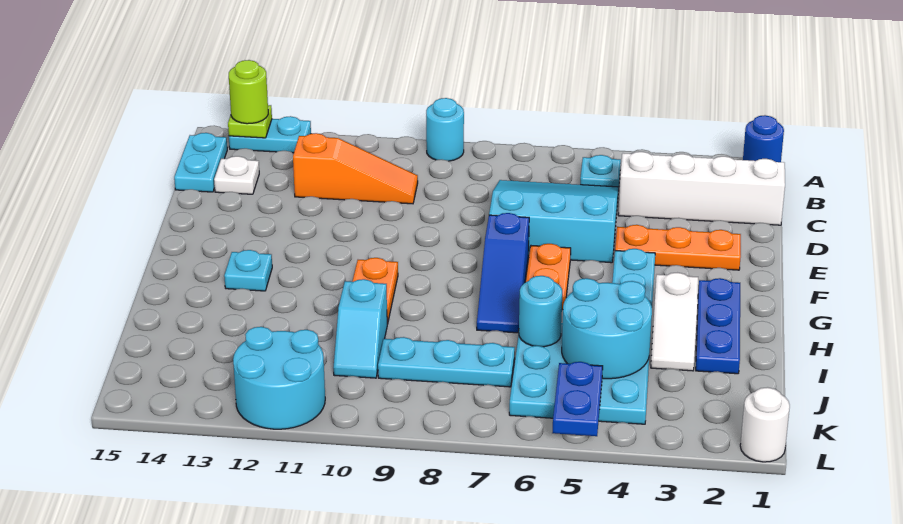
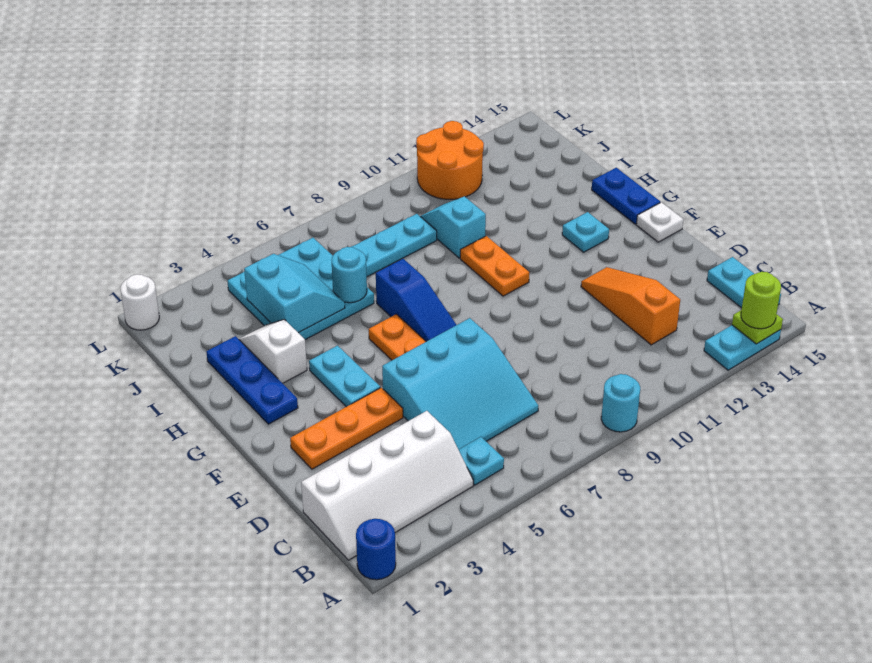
orange 1x3 slope [293,133,418,204] -> orange 1x3 slope turned to [581,267,680,345]
white 1x1 plate [214,156,259,194] -> white 1x1 plate moved to [636,202,683,242]
blue 1x3 slope [477,213,529,333] -> blue 1x3 slope turned to [376,259,456,342]
cyan 2x2 round brick [562,278,652,379] -> cyan 2x2 slope [244,254,345,333]
blue 1x2 plate [552,362,603,436] -> blue 1x2 plate moved to [592,168,660,224]
cyan 2x2 round brick [233,327,325,429] -> orange 2x2 round brick [416,121,484,199]

